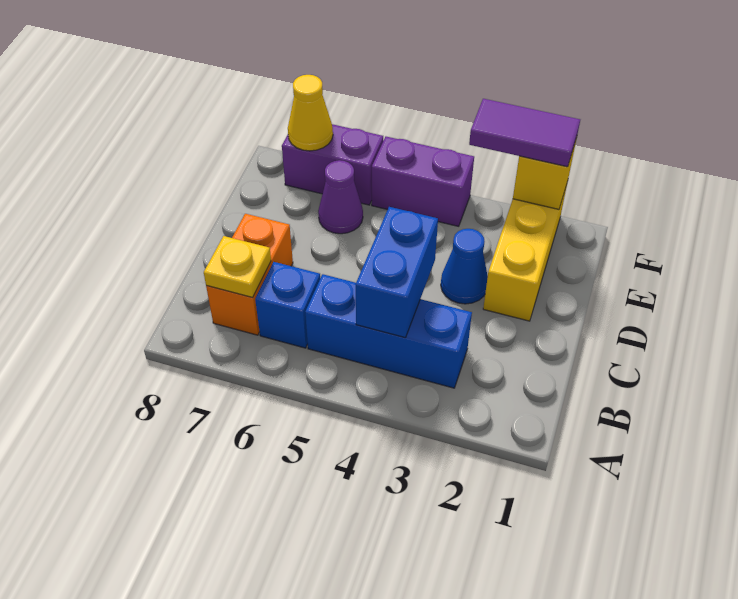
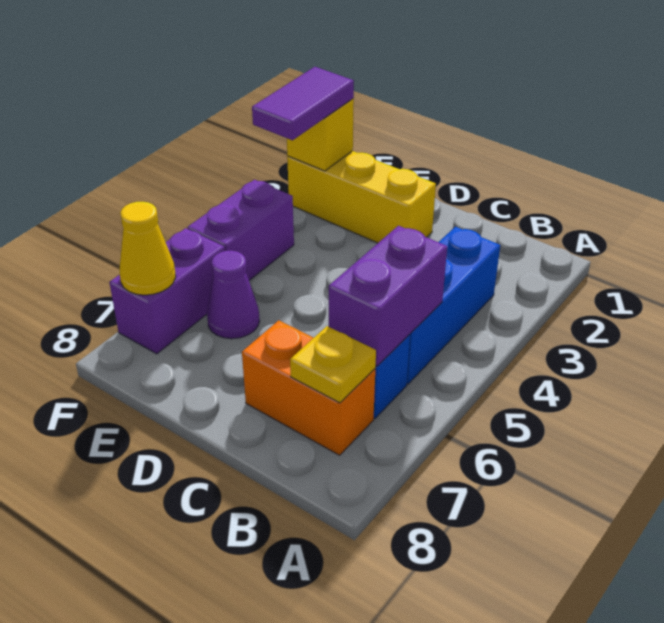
blue 1x2 brick [356,207,438,338] -> none
none -> purple 1x2 brick [329,226,447,366]
blue 1x1 cone [441,229,488,304] -> none

